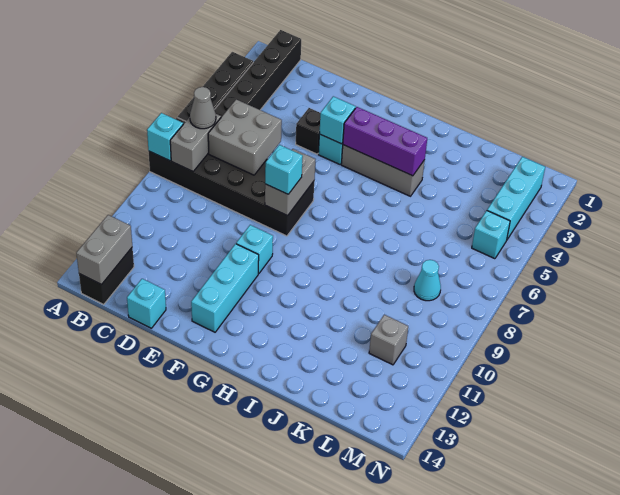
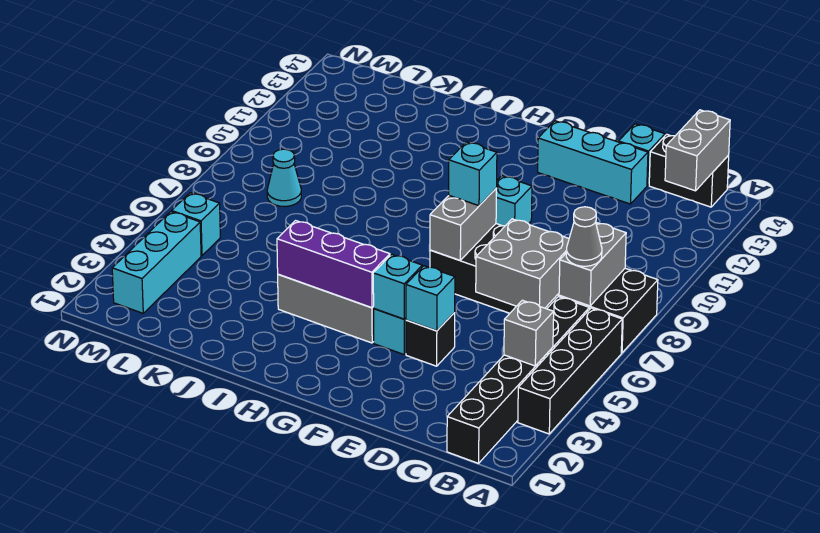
cyan 1x1 brick [147,113,183,161] -> cyan 1x1 brick moved to [406,266,455,331]
black 1x2 brick [79,247,134,304] -> black 1x2 brick turned to [649,134,729,207]
cyan 1x3 brick [191,244,259,332] -> cyan 1x3 brick turned to [538,121,648,204]
grey 1x1 brick [369,314,408,365] -> grey 1x1 brick moved to [504,300,554,366]

